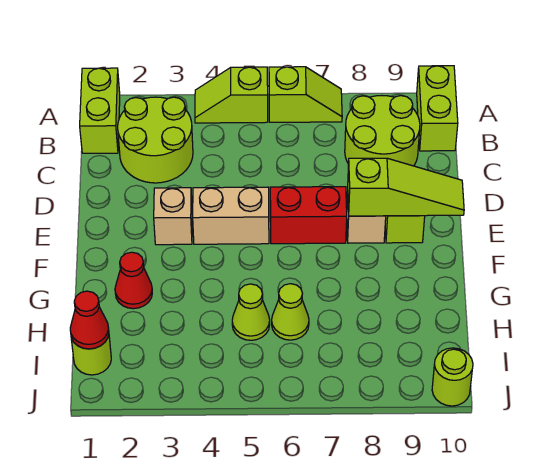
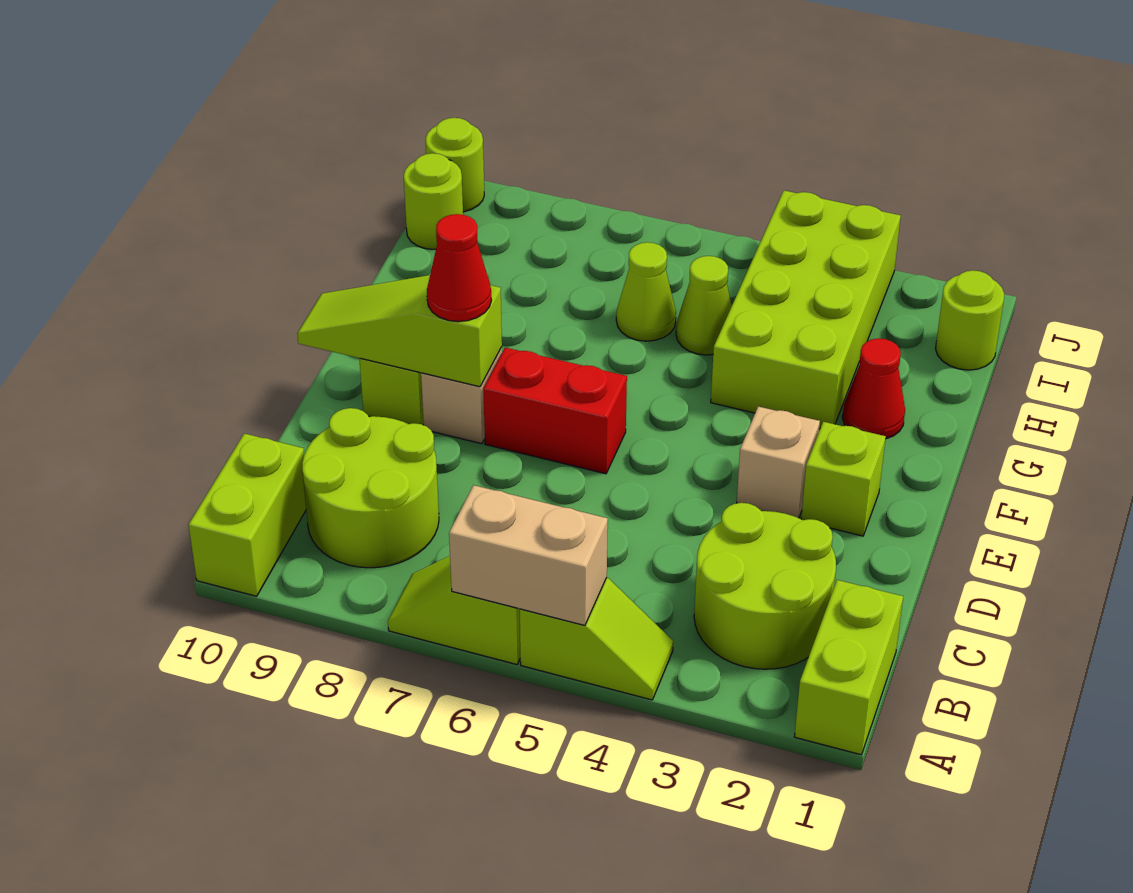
none -> lime 1x1 brick [801,422,886,536]
tan 1x2 brick [193,187,269,244] -> tan 1x2 brick moved to [449,485,608,625]
none -> lime 2x4 brick [711,191,901,428]
red 1x1 cone [70,291,109,349] -> red 1x1 cone moved to [427,214,491,322]
none -> lime 1x1 round brick [404,153,463,249]

